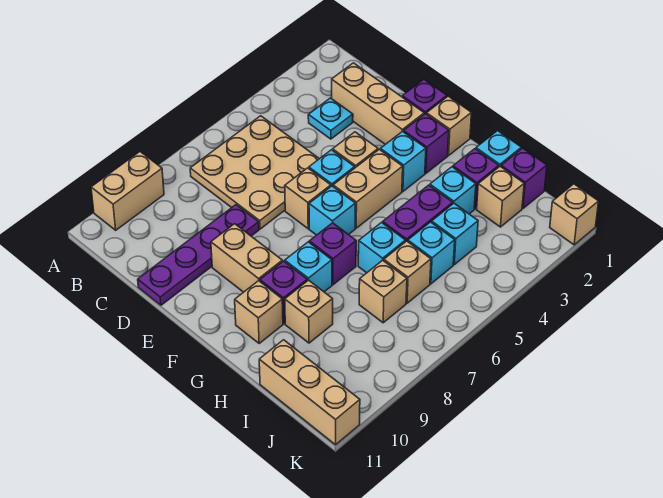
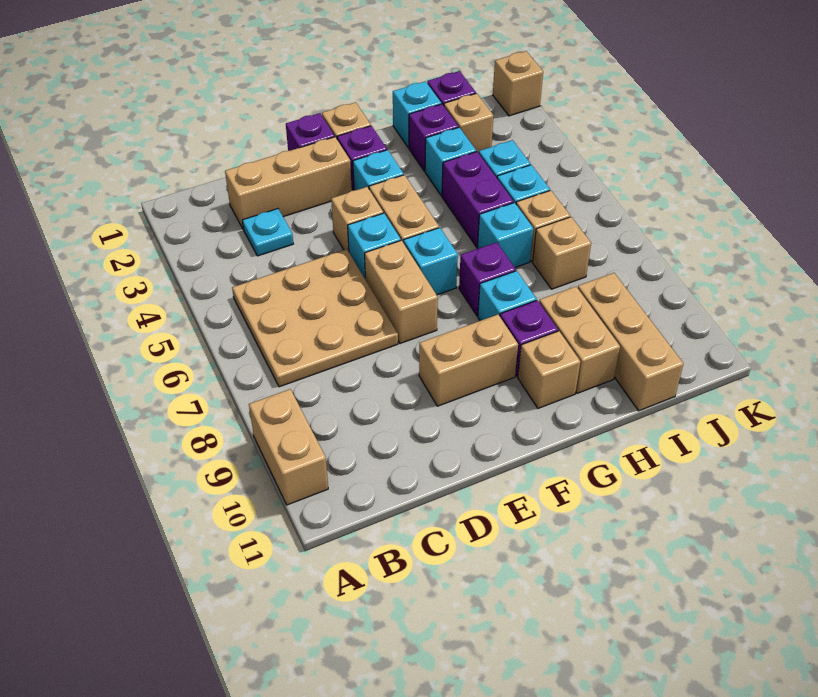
purple 1x4 plate [138,205,259,305] -> none
tan 1x1 brick [285,168,331,229] -> tan 1x2 brick [365,240,438,344]
tan 1x1 brick [285,280,333,343] -> tan 1x2 brick [539,287,620,393]
tan 1x3 brick [259,340,360,445] -> tan 1x3 brick turned to [578,273,683,411]

